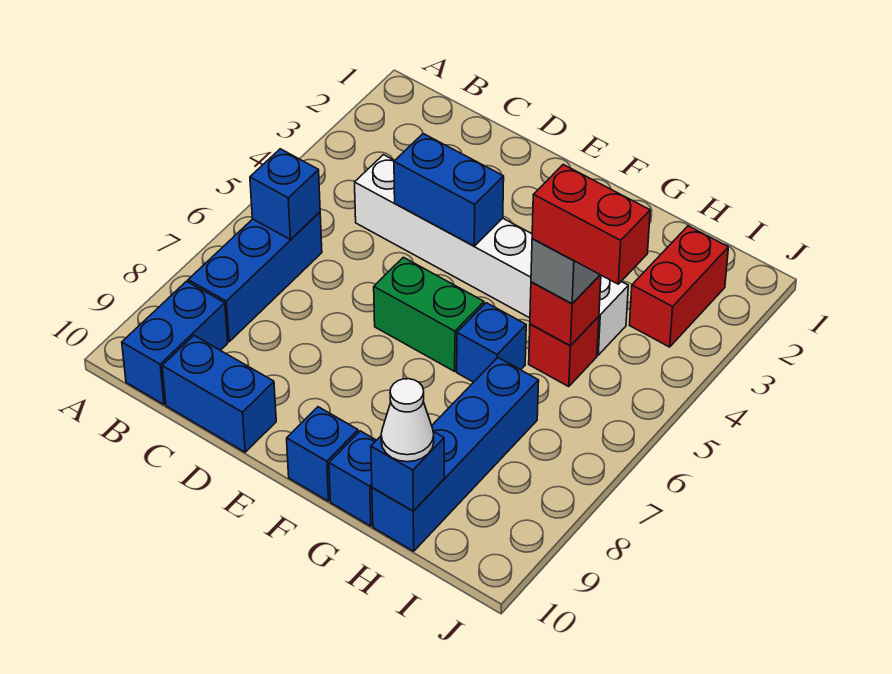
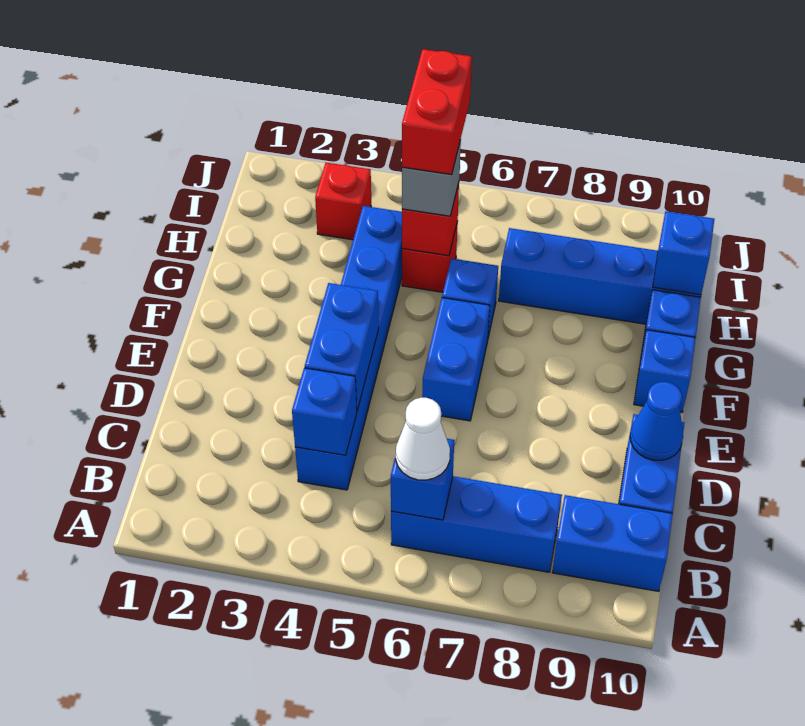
white 1x6 brick [355,155,628,355] -> blue 1x6 brick [295,206,402,490]
none -> blue 1x1 brick [292,368,357,455]
none -> blue 1x1 cone [630,382,683,460]
green 1x2 brick [374,257,484,371] -> blue 1x2 brick [422,298,490,421]
white 1x1 cone [381,379,434,462] -> white 1x1 cone moved to [396,398,450,480]
red 1x2 brick [630,226,728,347] -> red 1x1 brick [315,163,371,240]

